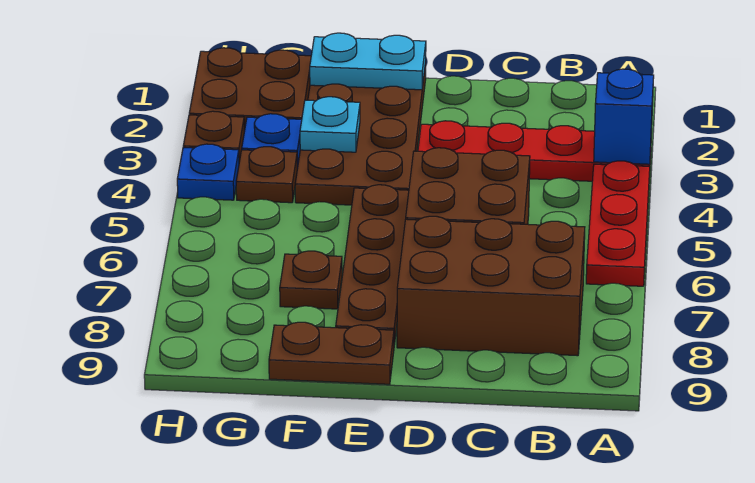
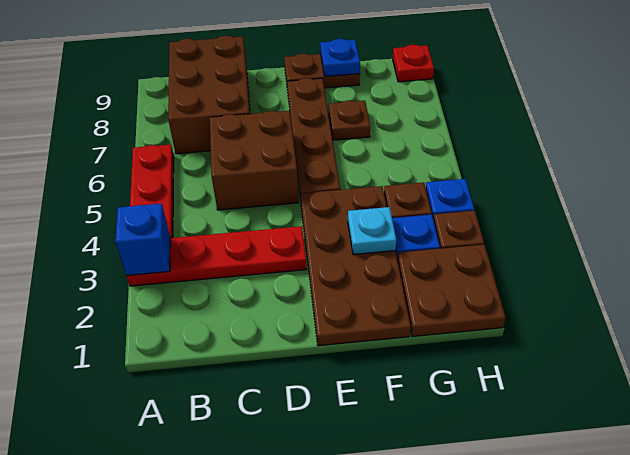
brown 2x3 brick [397,216,585,356] -> brown 2x3 brick turned to [168,36,250,154]
cyan 1x2 plate [310,33,426,90] -> none
none -> blue 1x1 plate [320,39,360,76]
none -> red 1x1 plate [393,45,434,82]

